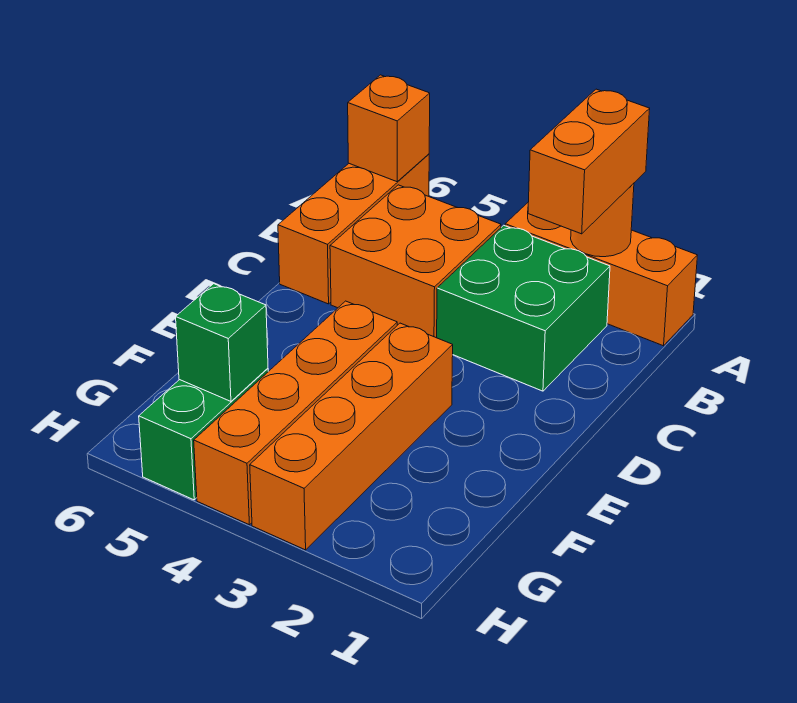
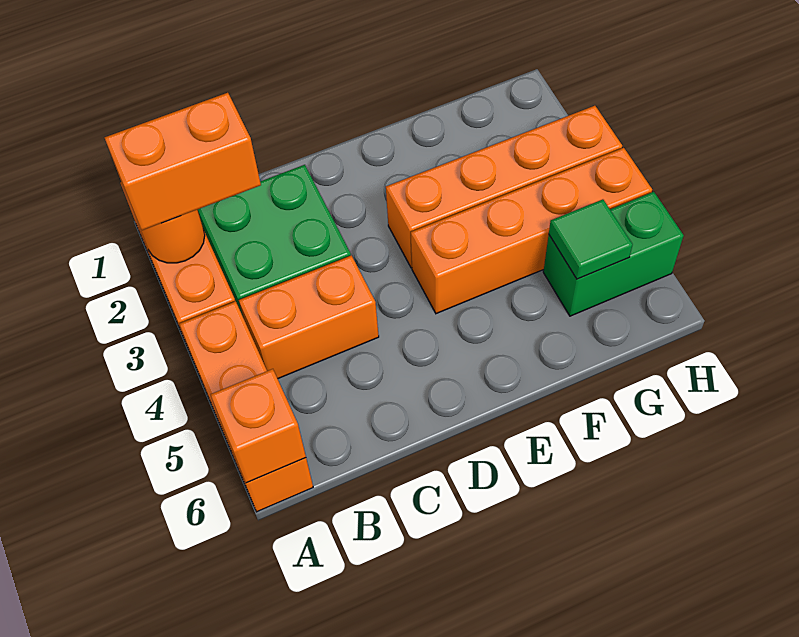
orange 1x3 brick [278,154,429,304] -> orange 1x3 brick turned to [179,301,313,512]
orange 2x2 brick [330,185,501,338] -> orange 1x2 brick [239,255,379,379]
green 1x1 brick [176,284,268,401] -> green 1x1 tile [549,199,633,279]

